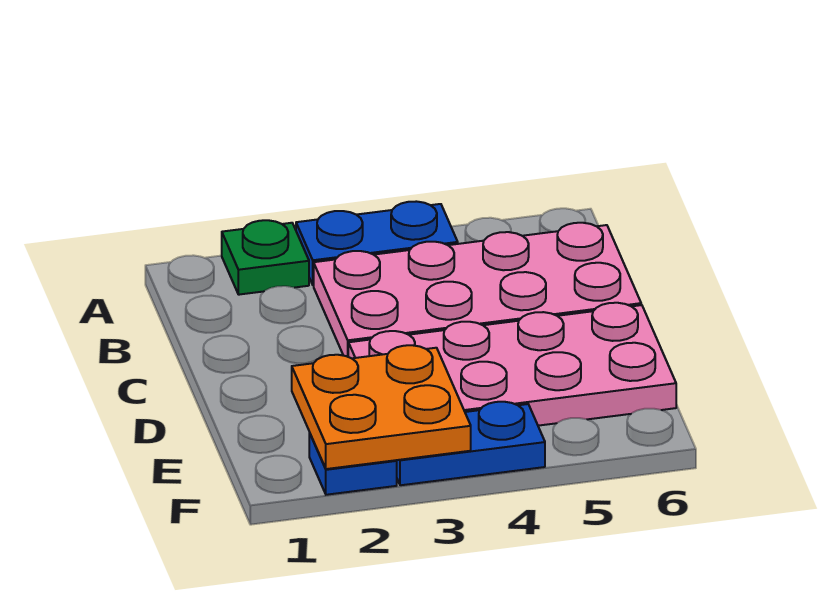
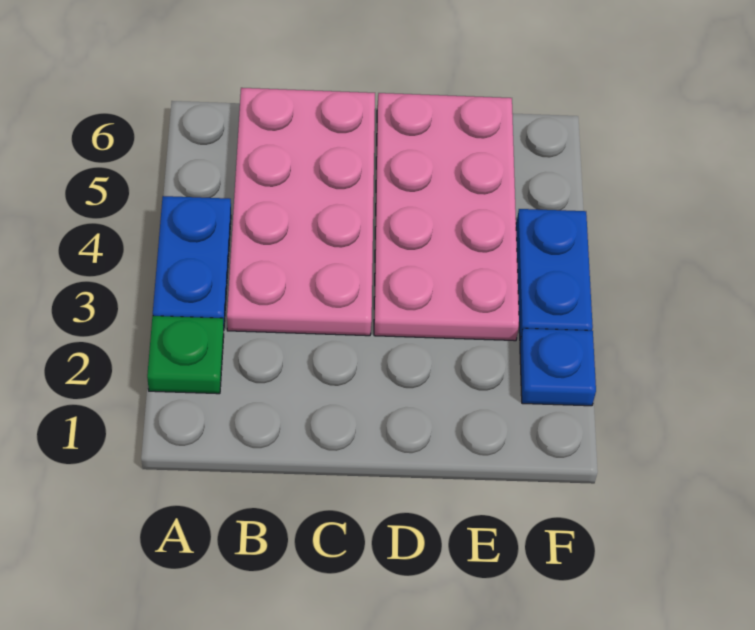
orange 2x2 plate [292,345,471,469] -> none

